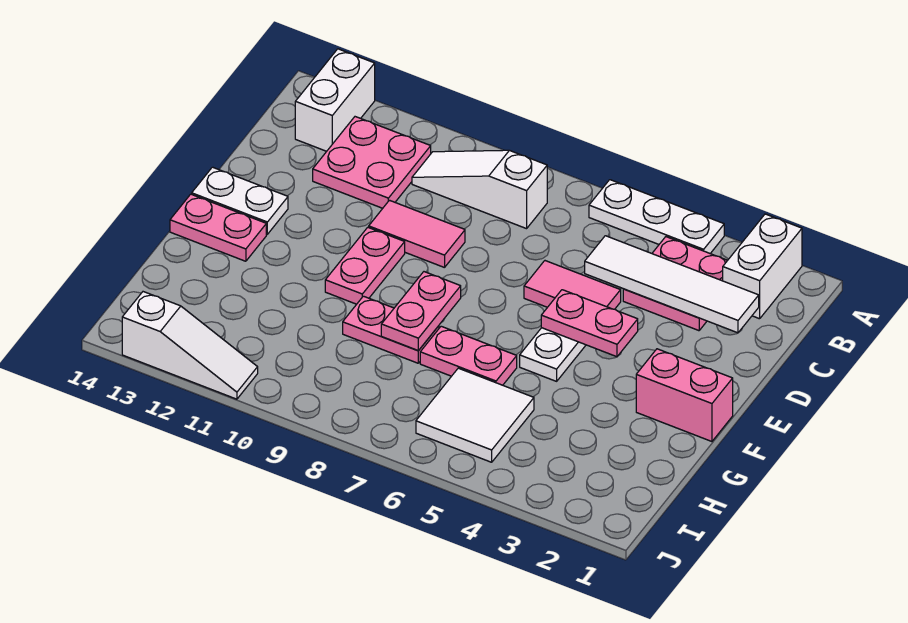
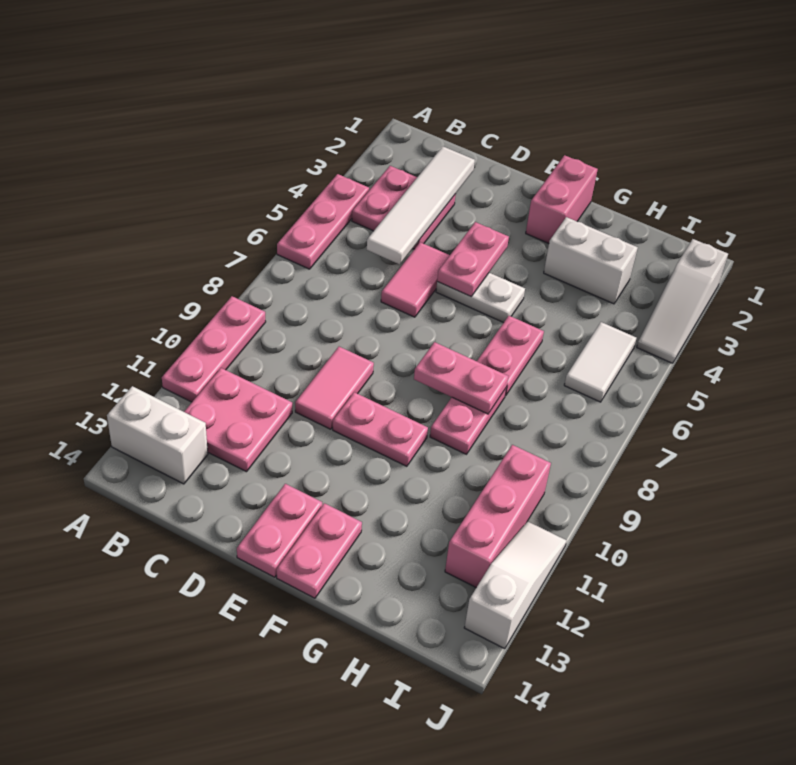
white 1x2 brick [723,214,802,319] -> white 1x2 brick moved to [544,217,638,304]
white 1x3 plate [589,180,724,253] -> pink 1x3 plate [277,174,369,269]
none -> pink 1x3 plate [162,296,266,402]
white 1x3 slope [412,150,547,229] -> white 1x3 slope moved to [637,239,728,363]
white 1x2 plate [192,167,288,234] -> pink 1x2 plate [237,484,322,577]
white 2x2 tile [416,368,534,462] -> white 1x2 tile [564,322,636,402]
none -> pink 1x3 brick [445,445,551,588]

